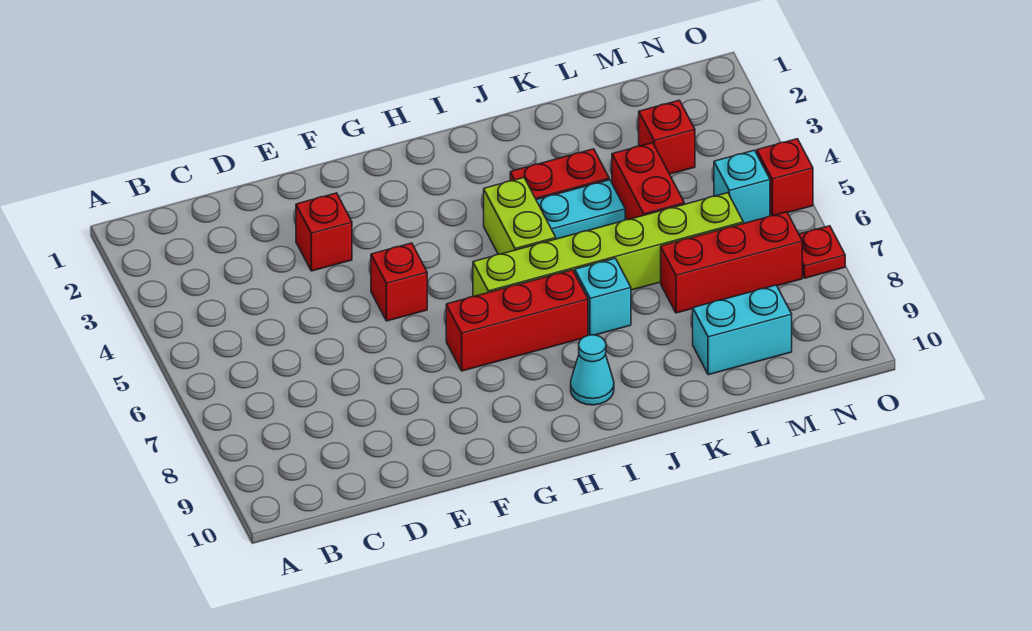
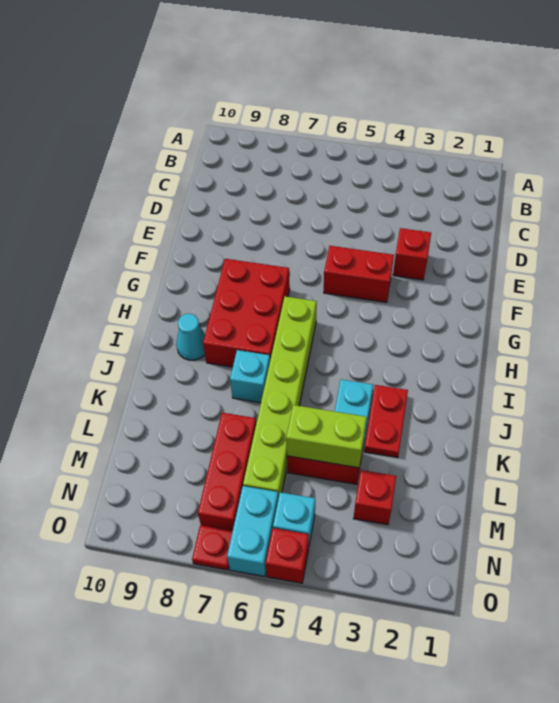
red 1x1 brick [371,243,427,321] -> red 1x2 brick [324,246,394,302]
red 1x3 brick [446,270,588,371] -> red 2x3 brick [203,259,290,367]
lime 1x2 brick [484,178,556,254] -> lime 1x2 brick moved to [286,405,367,468]
cyan 1x2 brick [693,285,792,375] -> cyan 1x2 brick moved to [227,486,278,577]

